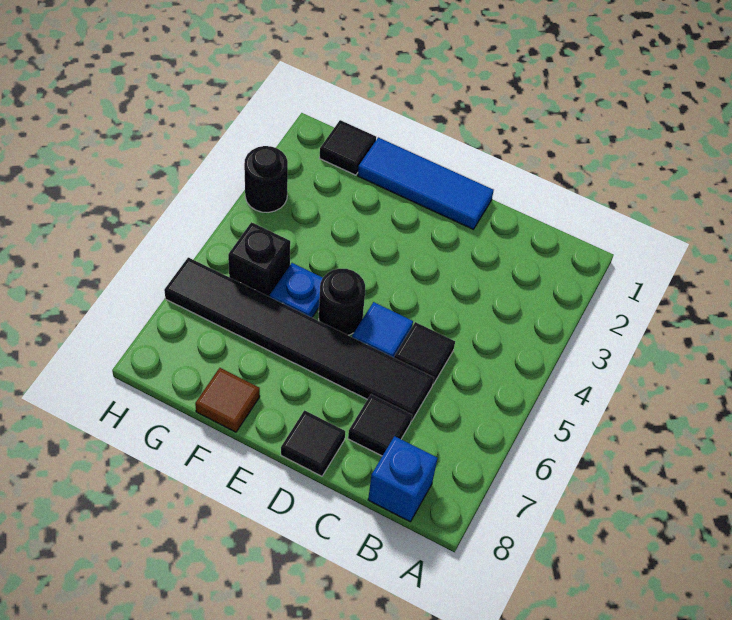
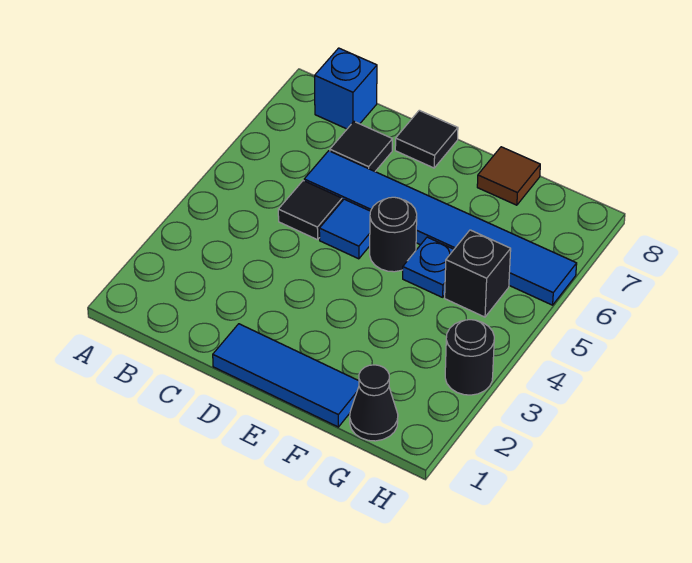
black 1x6 tile [164,257,434,421] -> blue 1x6 tile [304,151,577,305]
black 1x1 tile [320,120,376,175] -> black 1x1 cone [350,365,398,441]

